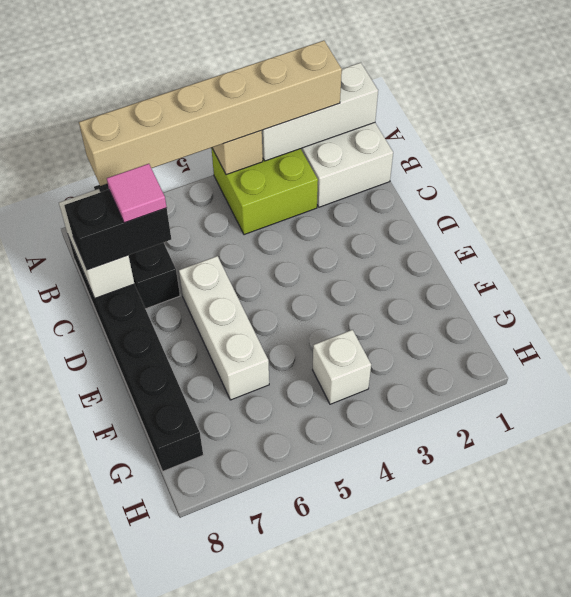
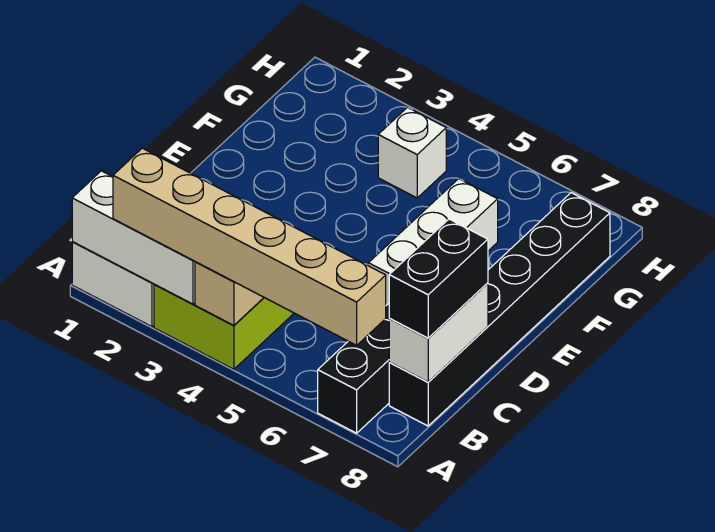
black 1x2 brick [64,190,171,270] -> black 1x2 brick turned to [389,219,488,338]
pink 1x1 tile [107,164,167,223] -> none

